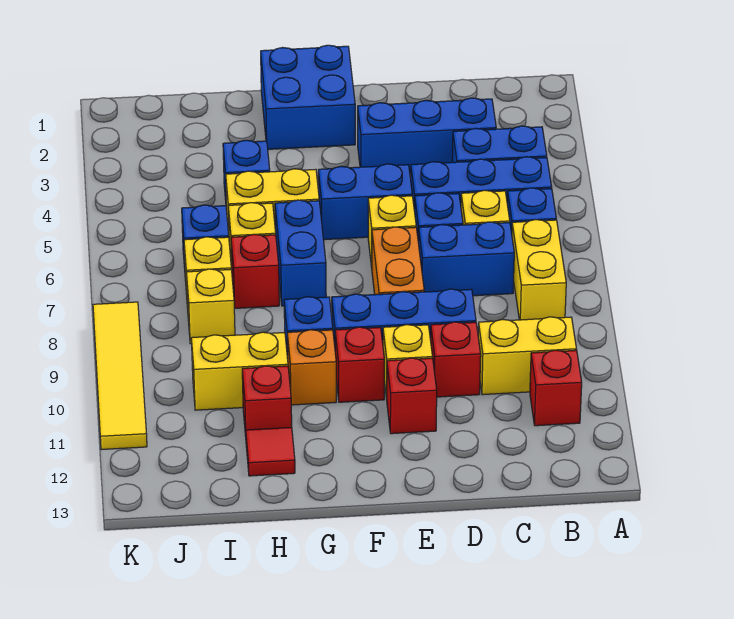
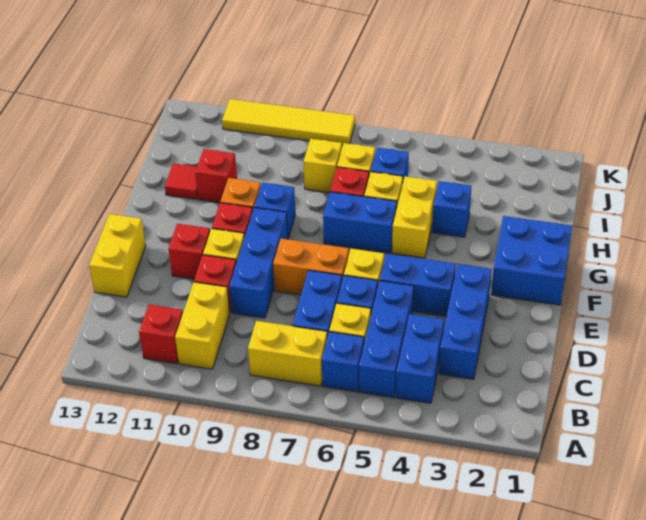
blue 1x2 brick [318,164,412,240] -> blue 1x2 brick turned to [380,254,456,317]
yellow 1x2 brick [191,332,288,410] -> yellow 1x2 brick moved to [89,214,146,297]

